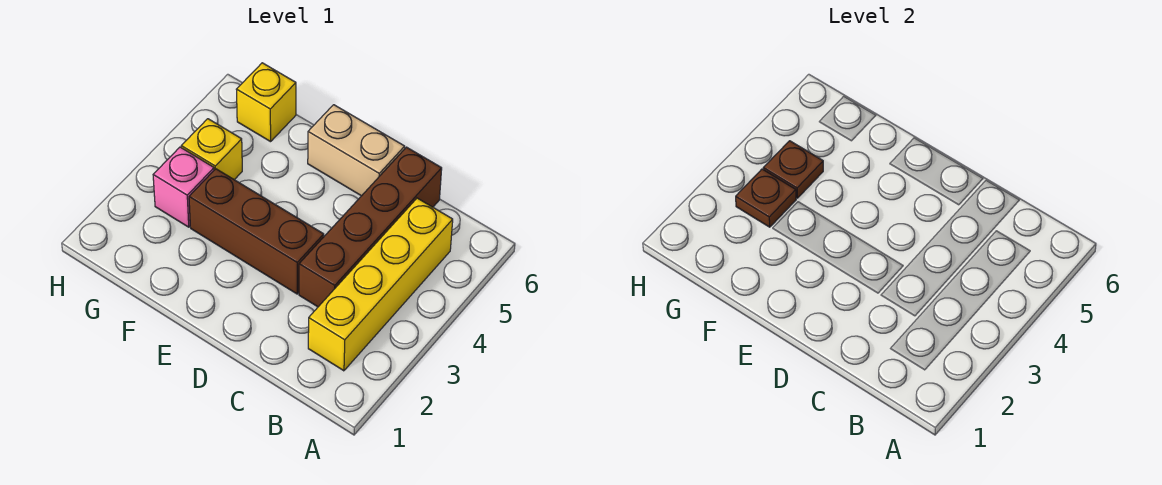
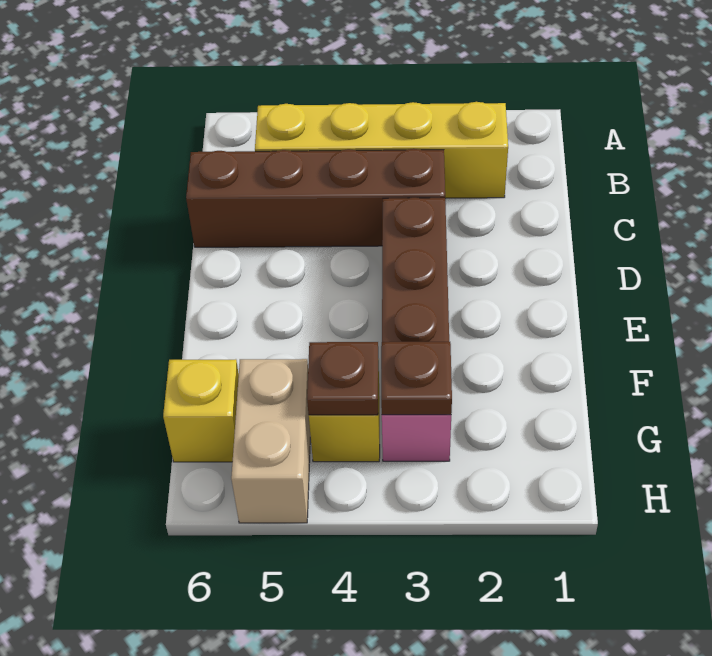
tan 1x2 brick [308,105,405,196] -> tan 1x2 brick moved to [231,359,310,523]

